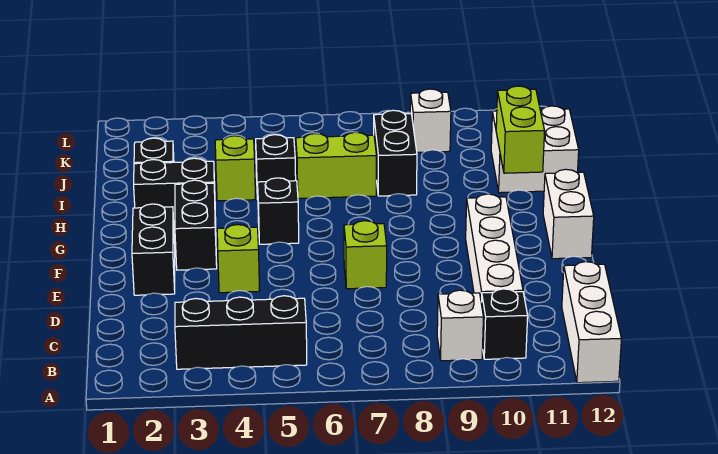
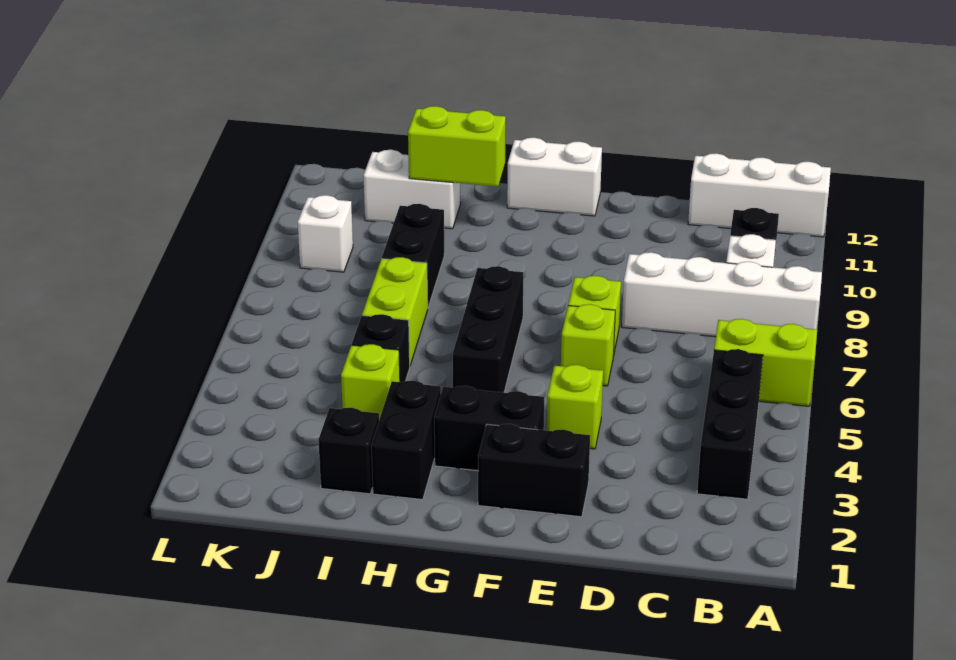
none -> lime 1x2 brick [714,319,817,406]
white 1x4 brick [466,194,523,301] -> white 1x4 brick moved to [622,252,822,337]
none -> lime 1x1 brick [561,304,615,386]
black 1x1 brick [258,178,299,244] -> black 1x3 brick [453,266,523,393]
black 1x2 brick [374,110,417,196] -> black 1x2 brick turned to [382,204,444,307]
white 2x2 brick [491,106,579,193] -> white 1x2 brick [364,150,460,229]

